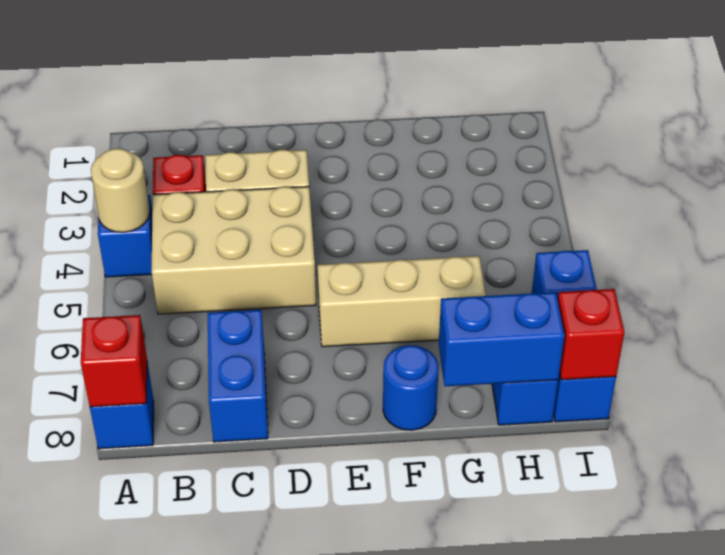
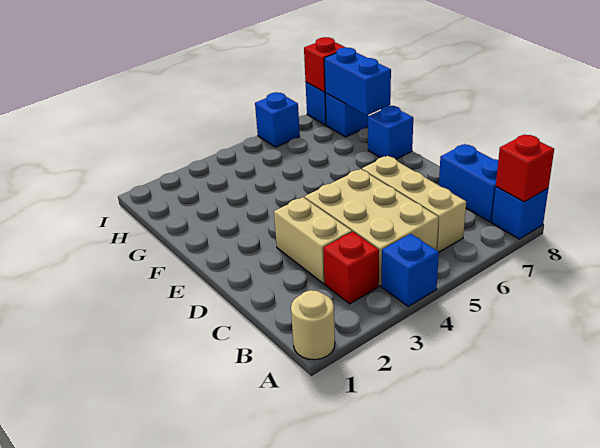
tan 1x1 round brick [91,148,150,232] -> tan 1x1 round brick moved to [291,290,335,360]
blue 1x2 brick [208,310,268,442] -> blue 1x2 brick turned to [439,144,498,222]
tan 1x3 brick [318,256,486,347] -> tan 1x3 brick moved to [362,156,466,252]
blue 1x1 round brick [383,345,439,430] -> blue 1x1 brick [368,106,413,159]

